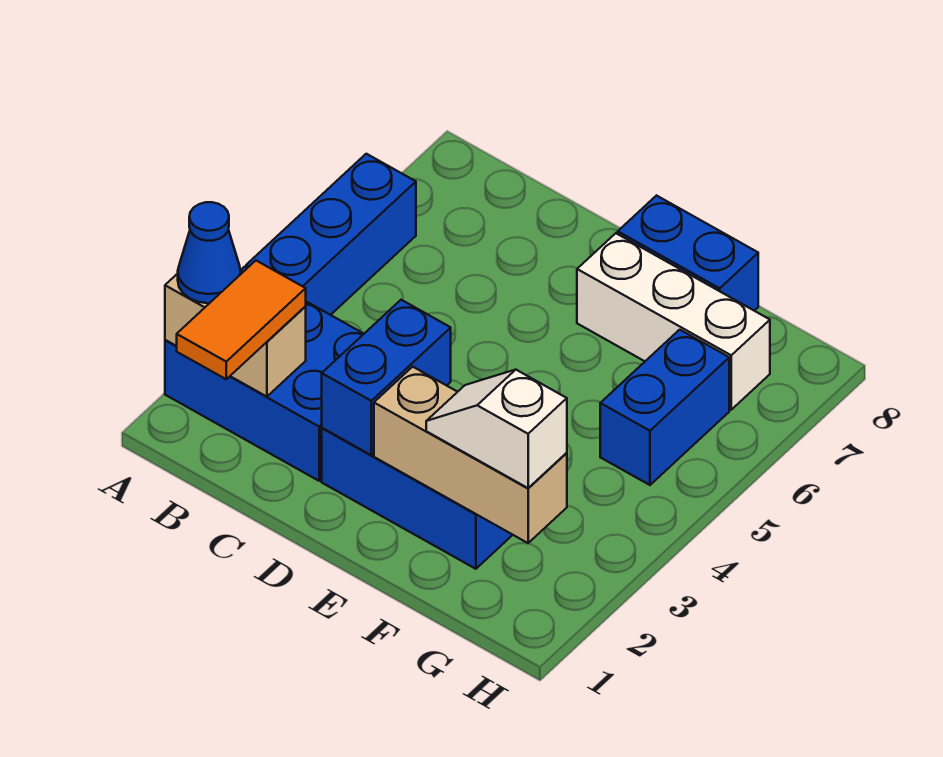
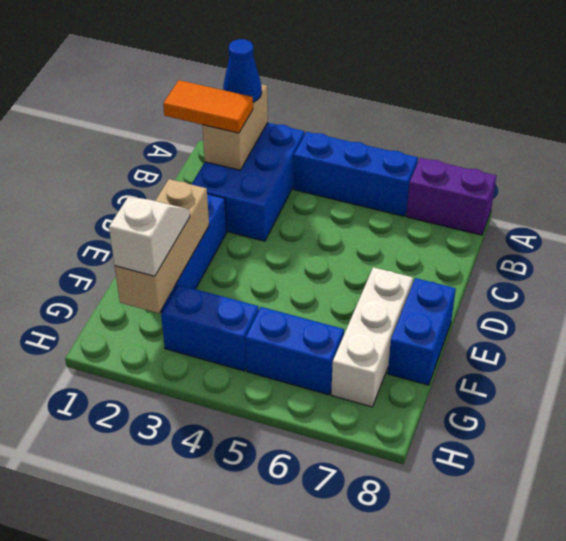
none -> purple 1x2 brick [406,158,496,235]
blue 1x2 brick [322,300,451,455] -> blue 1x2 brick moved to [161,285,259,371]

